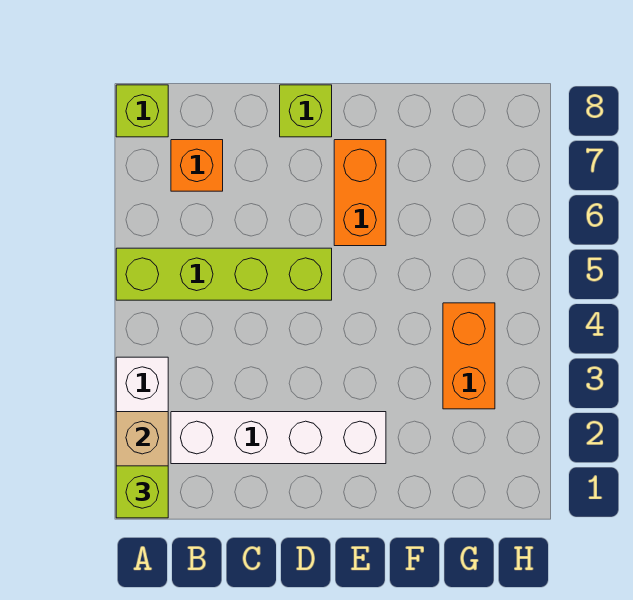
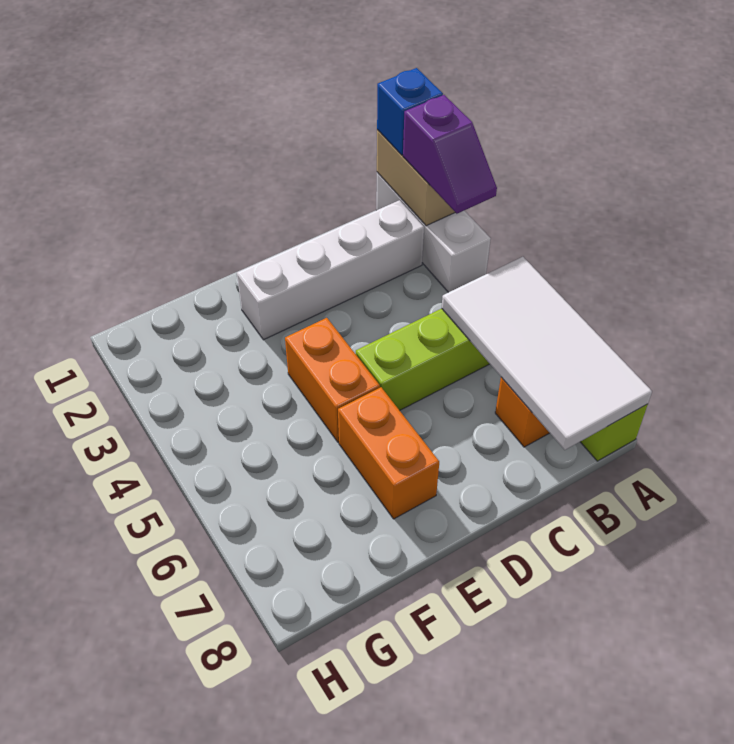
lime 1x1 brick [116,466,168,518] -> blue 1x1 brick [377,68,443,155]
none -> purple 1x2 slope [403,95,497,214]
none -> white 2x4 tile [442,257,652,450]
lime 1x1 brick [280,85,332,137] -> none
orange 1x2 brick [443,303,495,409] -> orange 1x2 brick moved to [285,318,380,442]

